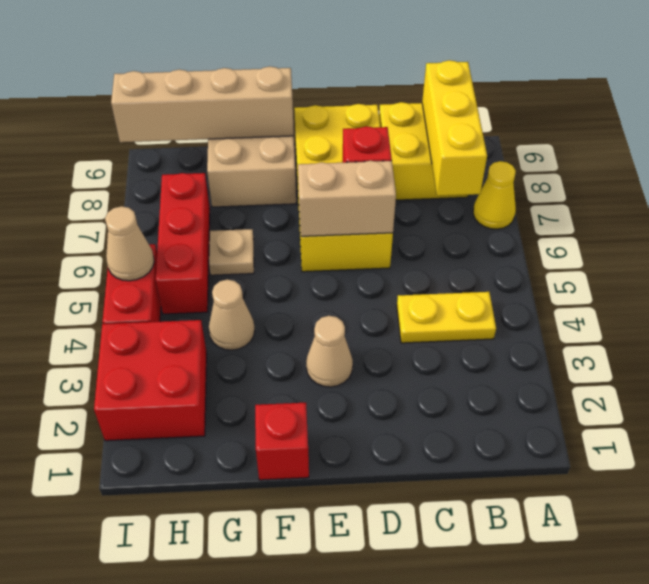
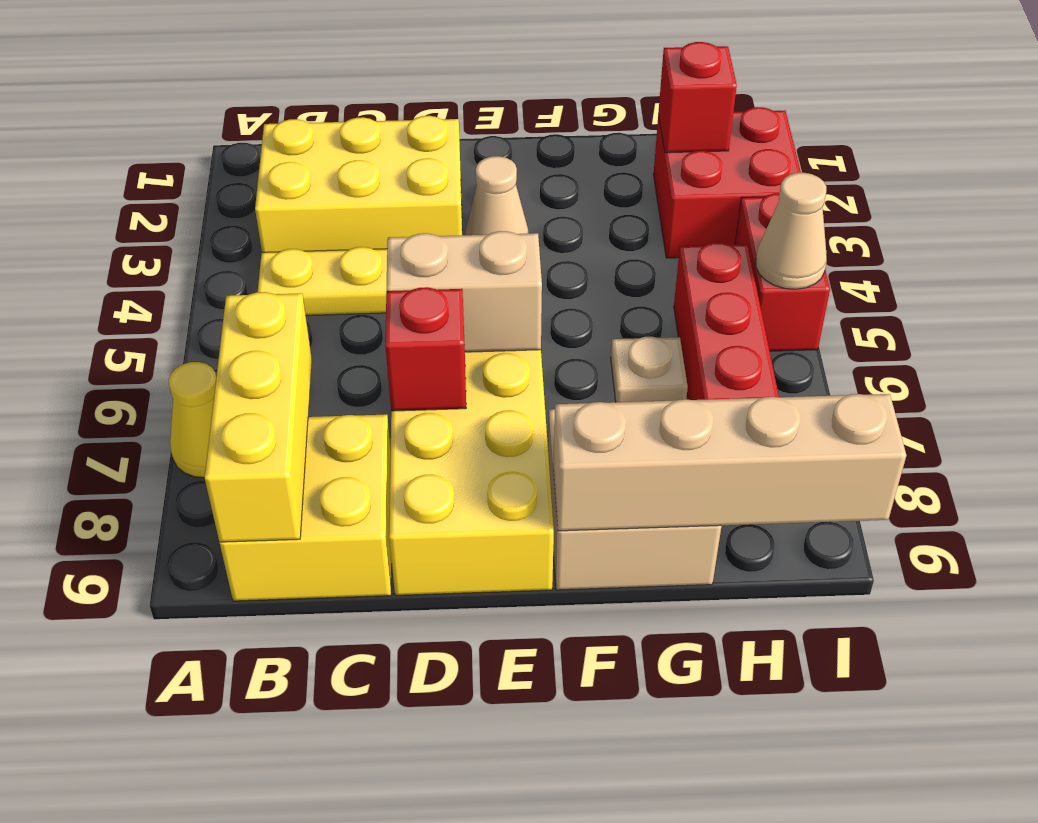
none -> yellow 2x3 brick [255,116,462,252]
red 1x1 brick [255,403,309,480] -> red 1x1 brick moved to [658,42,737,153]
tan 1x1 cone [209,280,255,350] -> none

